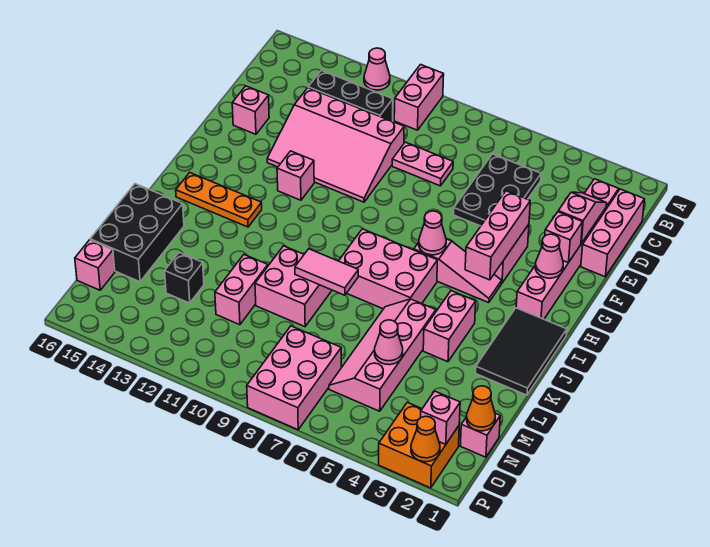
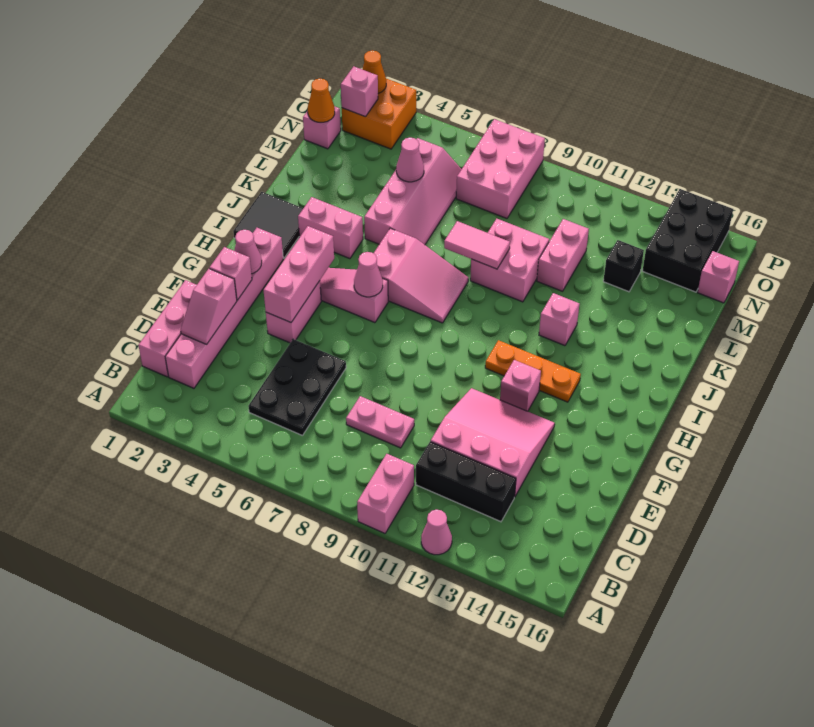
pink 3x4 slope [267,88,404,202] -> pink 3x3 slope [431,388,555,496]
pink 1x1 brick [232,86,269,134] -> pink 1x1 brick moved to [539,293,579,346]
black 2x3 tile [476,308,567,395] -> black 2x2 tile [233,192,303,258]
pink 2x3 brick [339,229,437,309] -> pink 2x3 slope [374,228,468,323]
orange 1x3 plate [176,173,262,227] -> orange 1x3 plate moved to [485,340,581,402]
pink 1x2 brick [423,291,476,362] -> pink 1x2 brick turned to [298,197,363,259]
black 2x3 brick [90,184,184,282] -> black 2x3 brick moved to [643,189,733,292]

